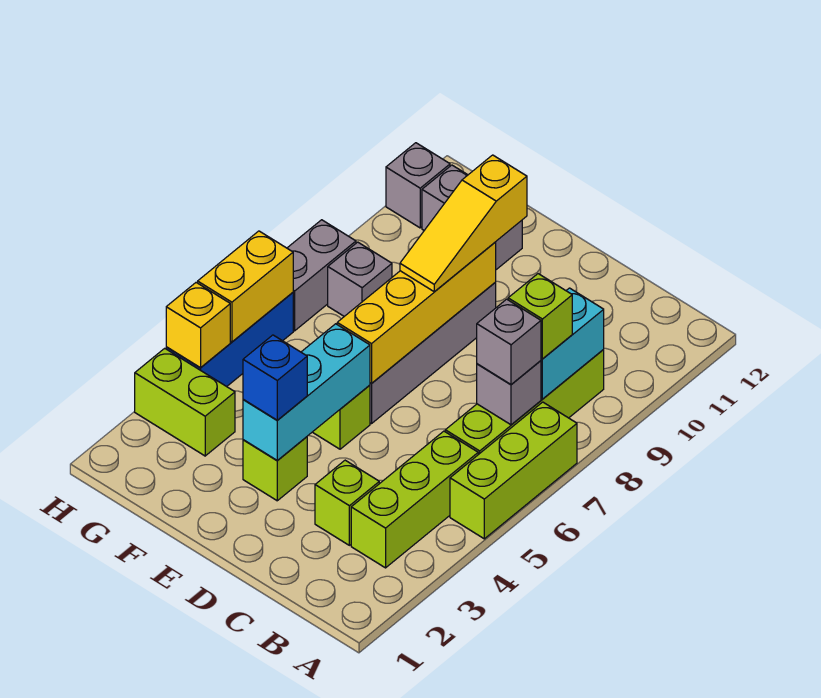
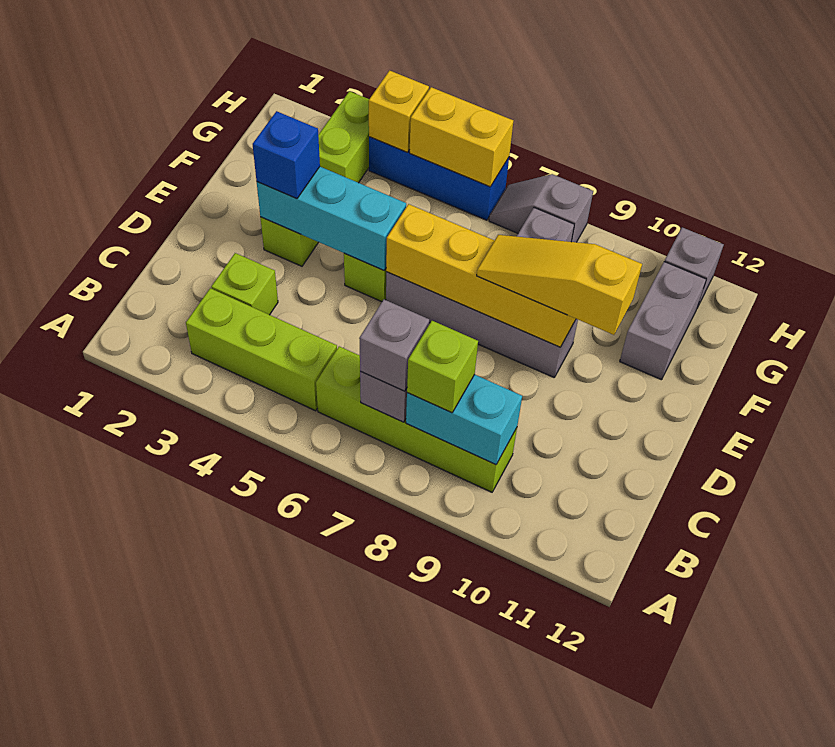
lime 1x3 brick [450,402,577,539] -> none
grey 1x2 brick [287,220,356,331] -> grey 1x2 slope [489,174,593,242]

